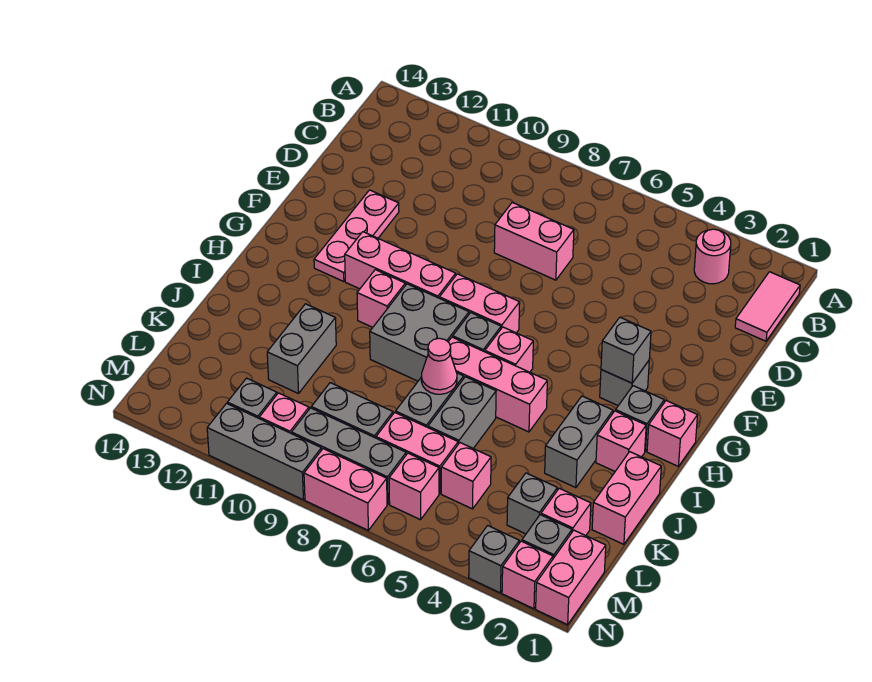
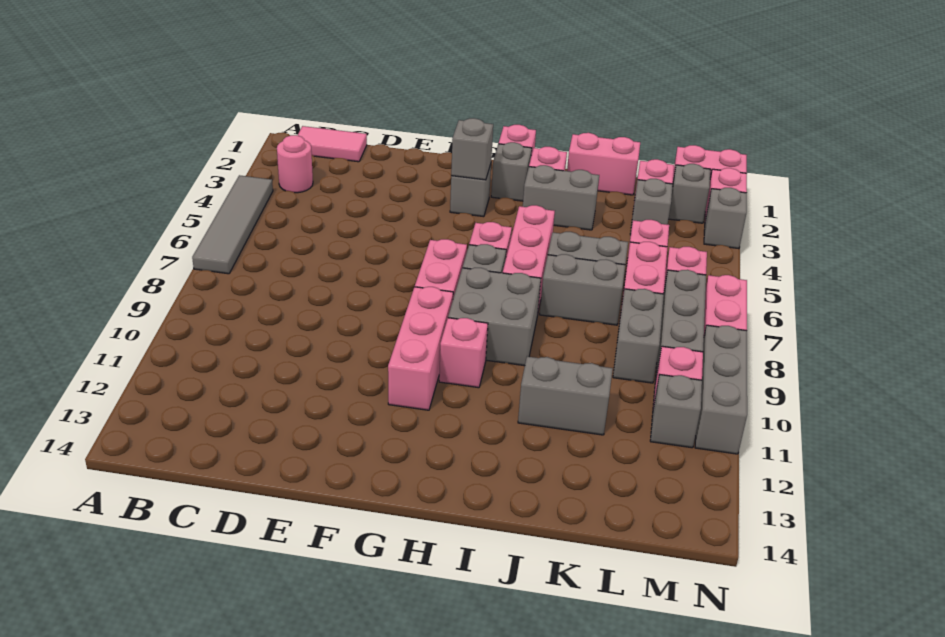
none -> grey 1x4 tile [192,175,273,274]
pink 1x2 brick [494,203,574,280] -> none
pink 1x3 plate [314,190,399,282] -> none
pink 1x1 cone [421,338,457,394] -> none

